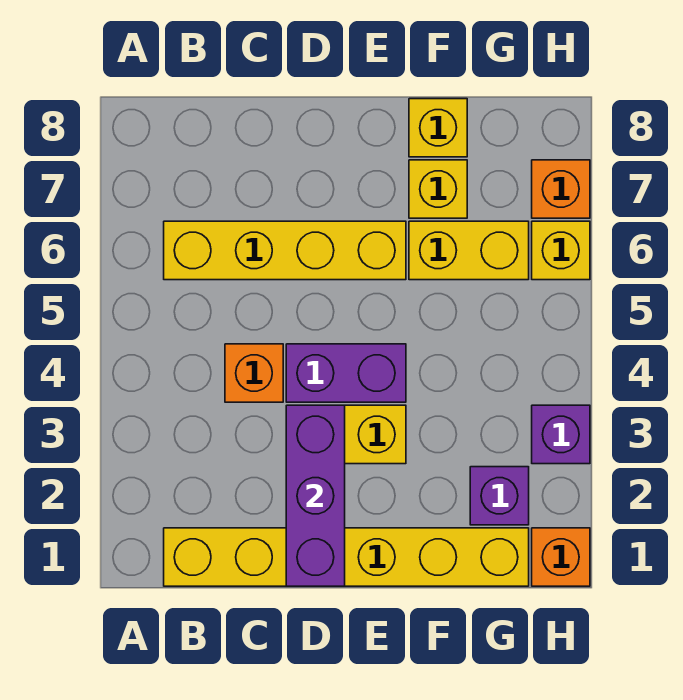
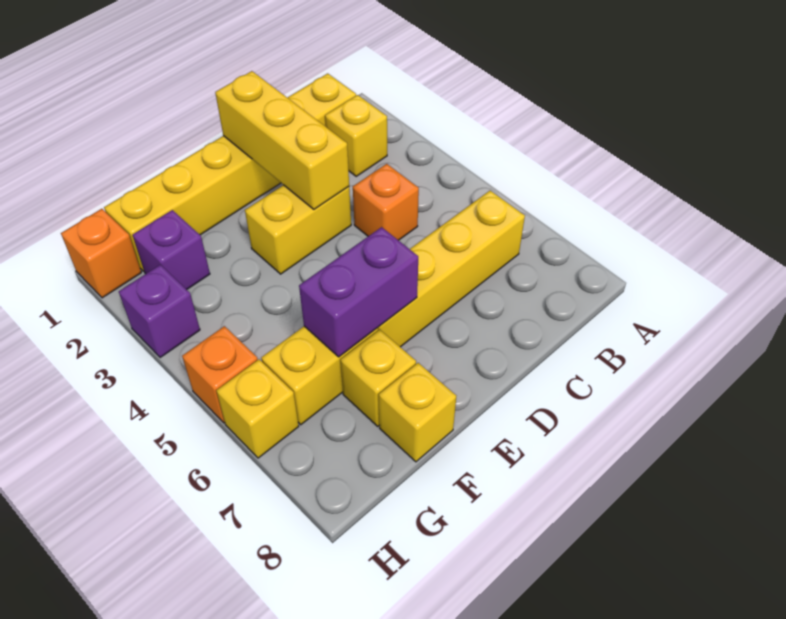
none -> yellow 1x1 brick [325,95,387,176]
purple 1x3 brick [286,405,345,586] -> yellow 1x3 brick [215,71,349,209]
purple 1x2 brick [286,344,406,402] -> purple 1x2 brick moved to [299,227,418,357]
orange 1x1 brick [532,160,590,218] -> orange 1x1 brick moved to [182,326,258,423]

